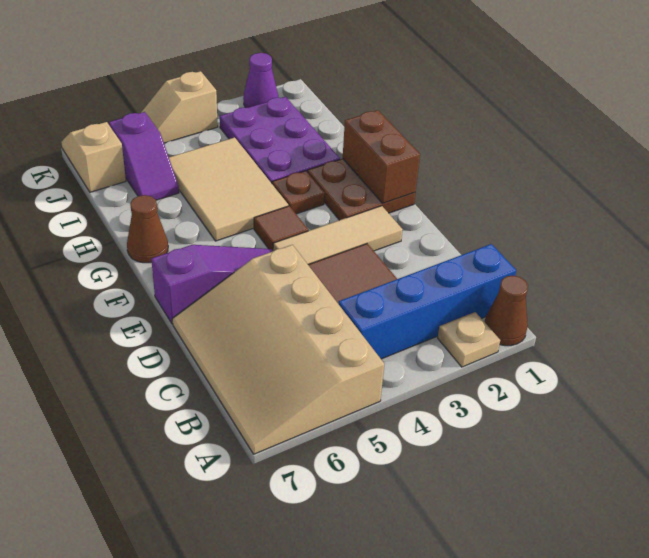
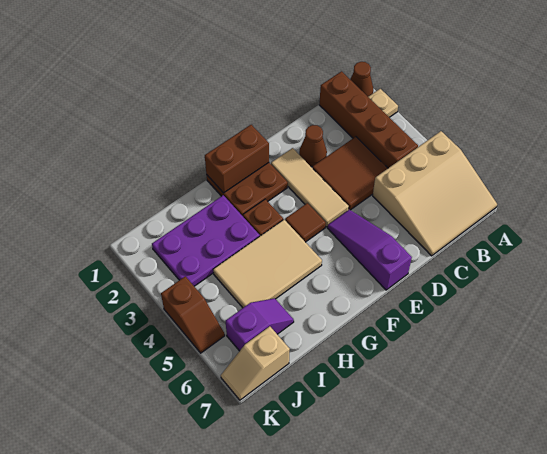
tan 3x4 slope [172,245,384,454] -> tan 3x3 slope [373,131,497,256]
blue 1x4 brick [339,244,516,359] -> brown 1x4 brick [319,71,418,168]
brown 1x1 cone [127,195,168,263] -> brown 1x1 cone moved to [299,125,327,167]
purple 1x1 cone [243,53,278,108] -> none
tan 1x2 slope [141,71,218,143] -> brown 1x2 slope [161,276,225,353]

